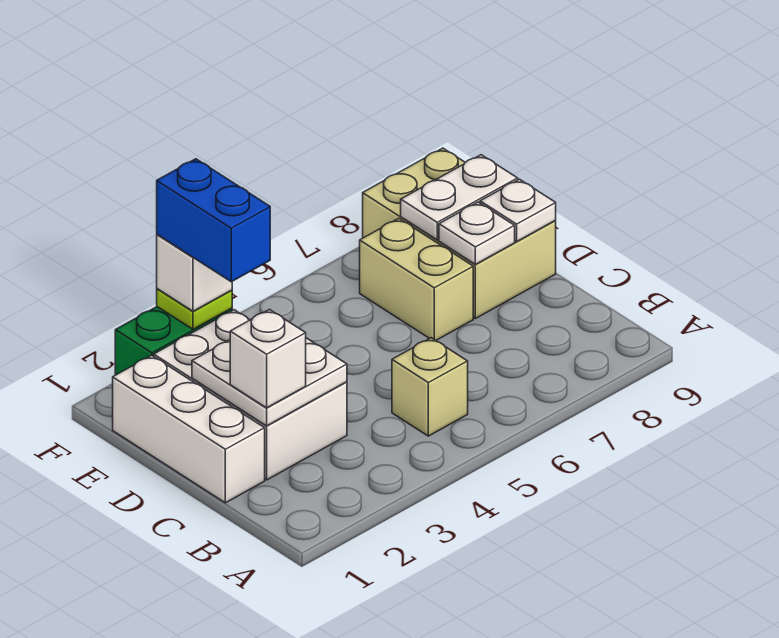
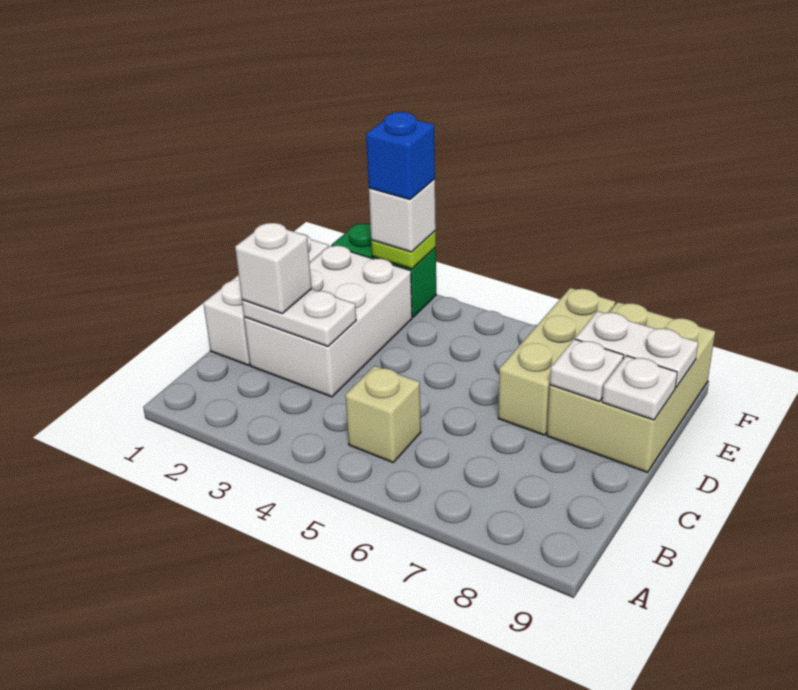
white 2x2 plate [192,338,347,426] -> white 1x2 plate [242,289,356,346]
tan 1x2 brick [360,218,473,340] -> tan 1x3 brick [498,288,615,435]
blue 1x2 brick [157,159,270,282] -> blue 1x1 brick [366,112,435,199]

